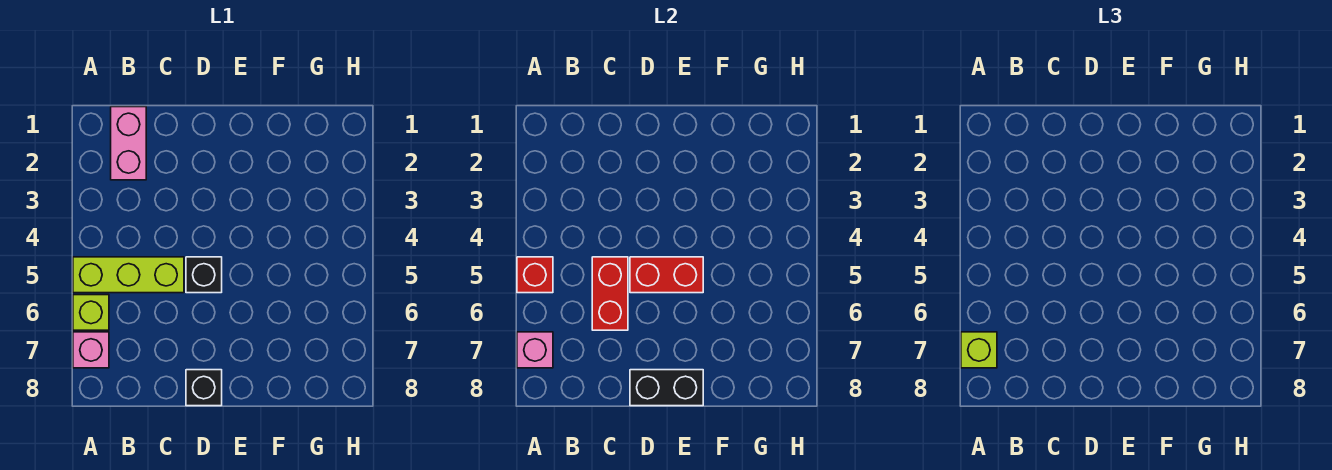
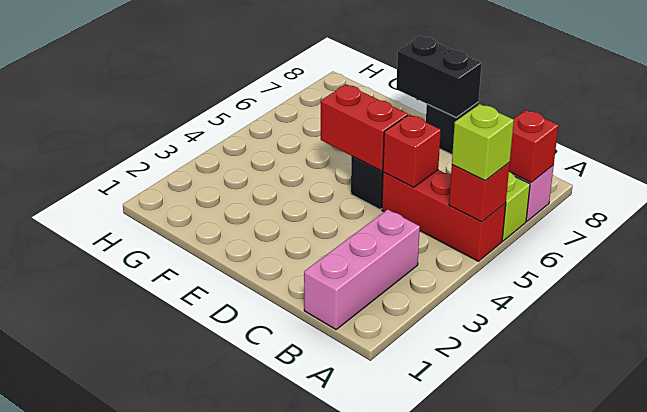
lime 1x3 brick [73,257,184,293] -> red 1x3 brick [382,170,506,261]
pink 1x1 brick [517,332,553,368] -> red 1x1 brick [509,110,558,182]
lime 1x1 brick [961,332,997,368] -> lime 1x1 brick moved to [452,104,514,181]
pink 1x2 brick [111,107,146,180] -> pink 1x3 brick [304,210,420,329]
red 1x2 brick [592,257,628,330] -> red 1x1 brick [383,114,441,187]

